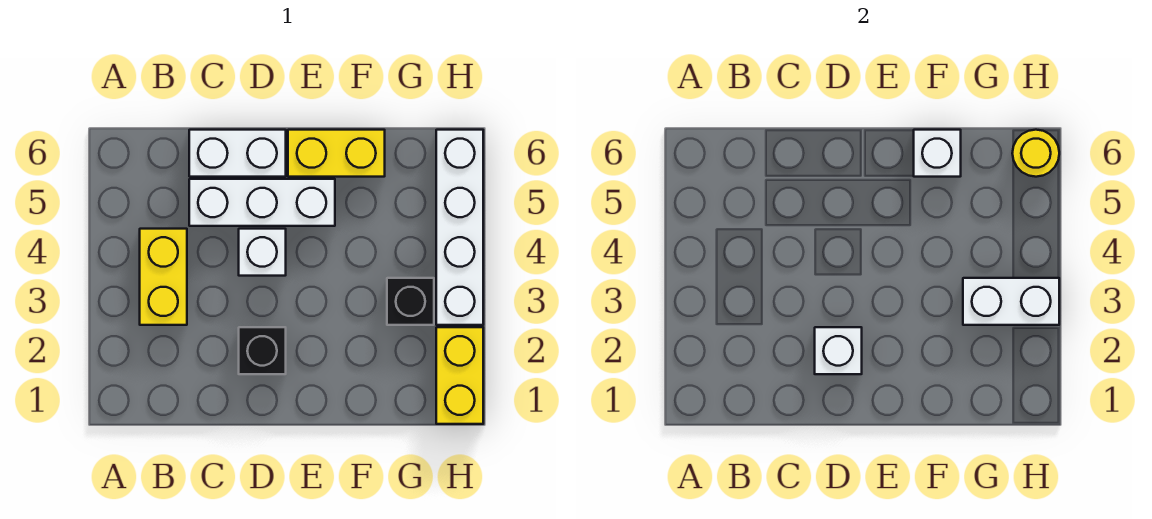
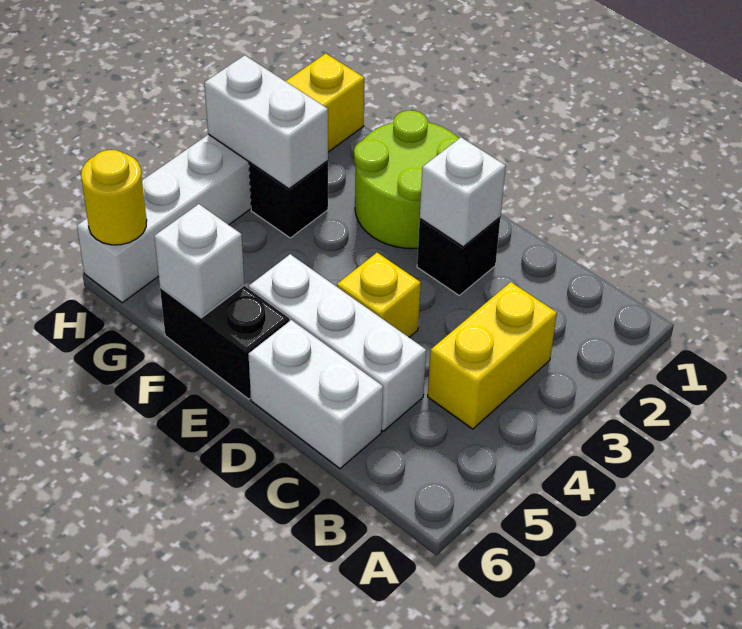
white 1x1 brick [239,229,286,276] -> yellow 1x1 brick [337,253,421,337]
none -> lime 2x2 round brick [354,110,459,249]
yellow 1x2 brick [288,130,385,177] -> black 1x2 brick [160,286,289,399]

